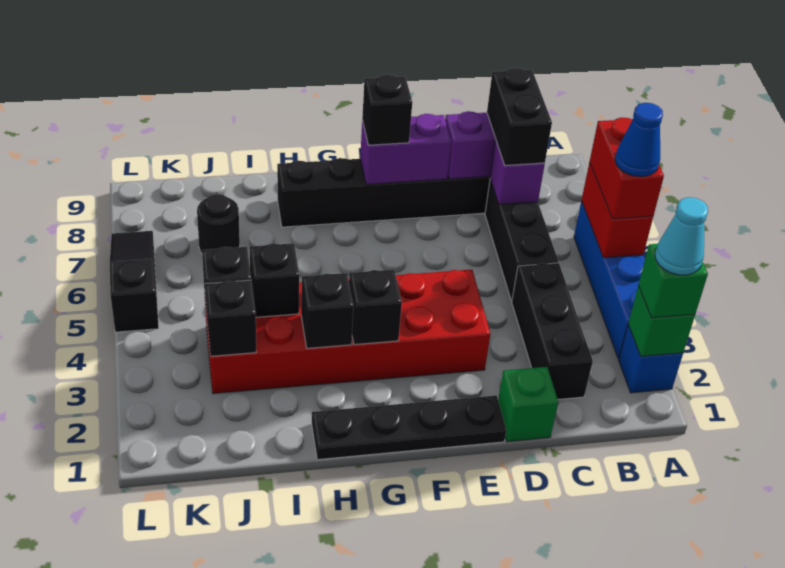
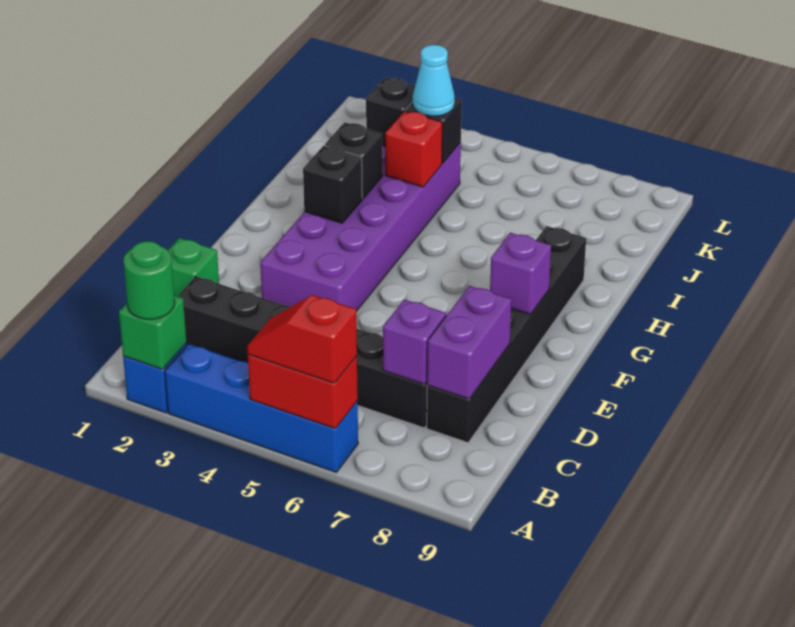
green 1x1 brick [638,244,708,318] -> green 1x1 round brick [124,241,174,319]
cyan 1x1 cone [655,197,708,275] -> cyan 1x1 cone moved to [413,45,455,116]
red 1x2 brick [590,118,664,219] -> red 1x2 slope [247,295,357,383]
blue 1x1 cone [615,103,663,177] -> none
black 1x2 brick [487,68,552,165] -> none
black 1x4 plate [312,395,506,460] -> none
red 2x6 brick [204,270,490,394] -> purple 2x6 brick [260,143,461,311]
purple 1x2 brick [360,114,451,184] -> purple 1x1 brick [490,233,551,314]
black 1x1 brick [362,75,412,145] -> none
black 1x1 brick [250,243,299,317] -> red 1x1 brick [385,111,442,187]
black 1x1 round brick [197,194,240,253] -> none
black 1x3 slope [110,231,159,332] -> none

